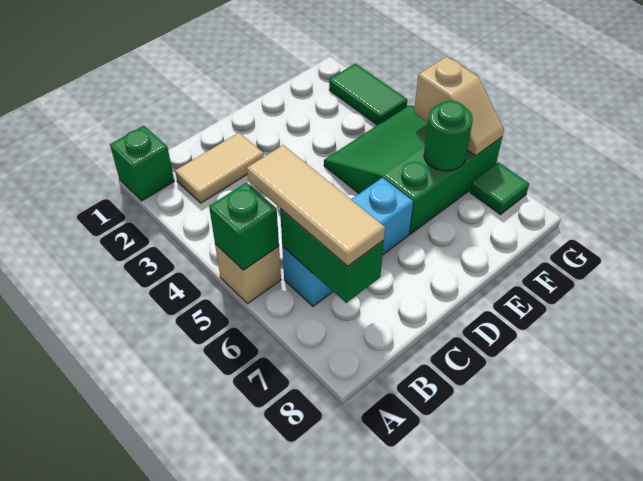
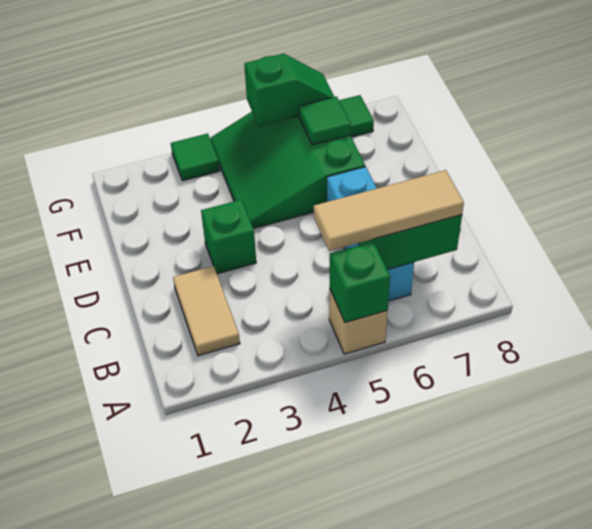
green 1x1 brick [110,126,174,201] -> green 1x1 brick moved to [201,200,256,274]
green 1x1 round brick [424,101,473,171] -> green 1x1 tile [299,96,351,145]
green 1x2 tile [329,64,407,125] -> green 1x1 tile [171,134,220,181]
tan 1x2 slope [414,57,504,156] -> green 1x2 slope [244,54,334,126]

